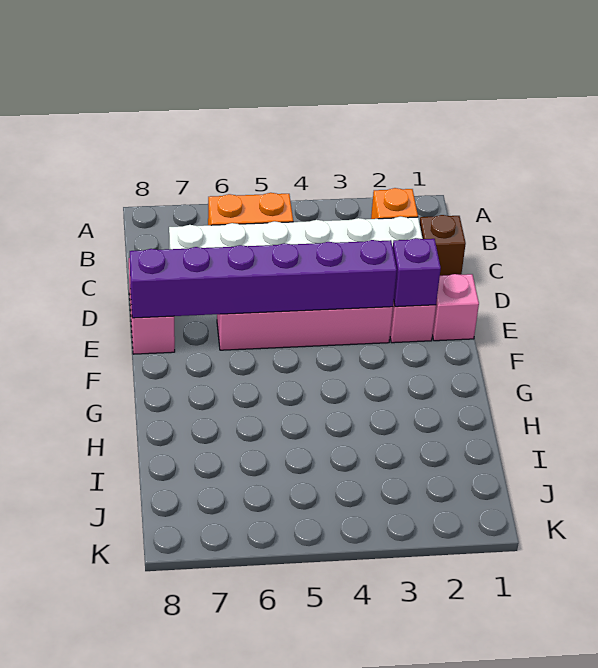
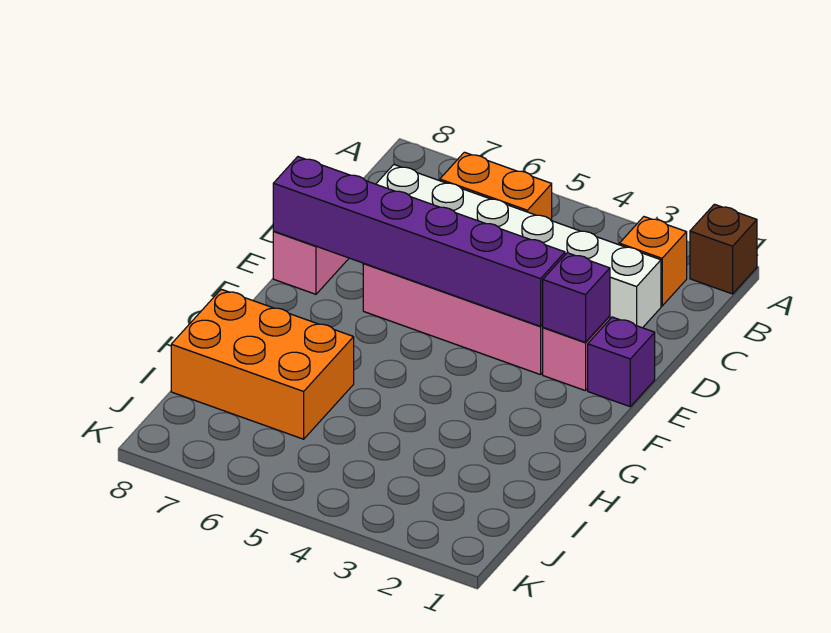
brown 1x1 brick [420,215,466,276] -> brown 1x1 brick moved to [690,204,757,294]
pink 1x1 brick [432,274,479,341] -> purple 1x1 brick [588,317,655,407]
none -> orange 2x3 brick [171,289,354,439]

